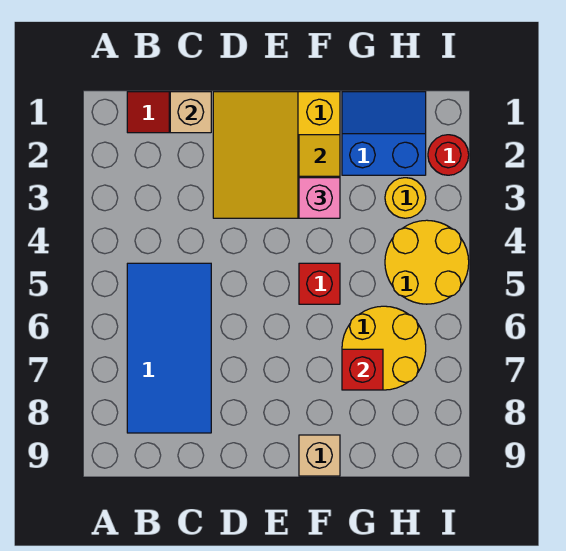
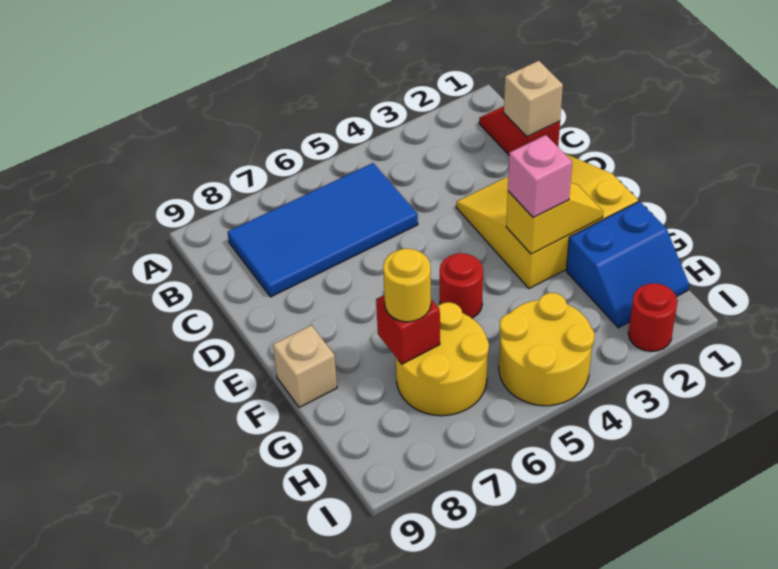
red 1x1 brick [299,263,340,304] -> red 1x1 round brick [440,253,483,318]
blue 2x2 slope [342,92,426,175] -> blue 2x2 slope turned to [566,201,689,328]
yellow 1x1 round brick [385,178,426,218] -> yellow 1x1 round brick moved to [383,249,431,322]

